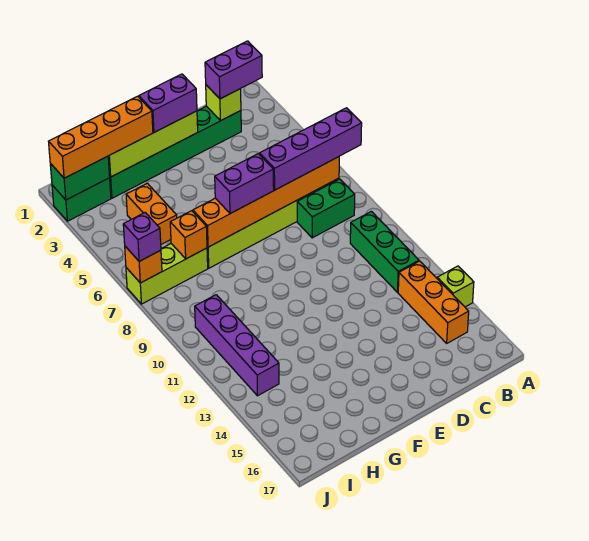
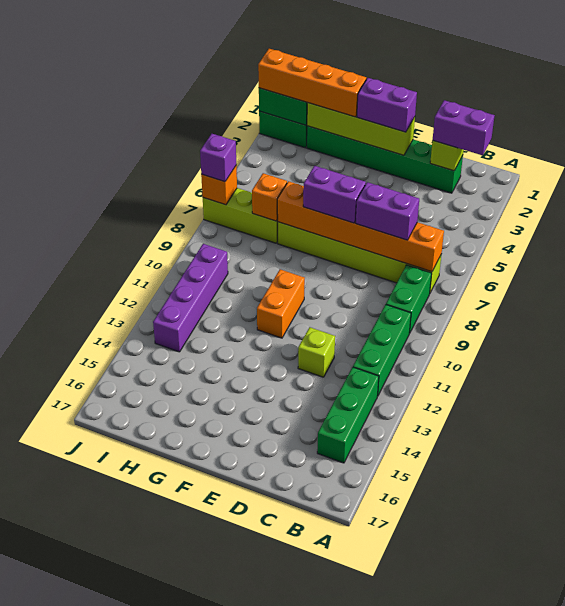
purple 1x4 brick [260,108,362,190] -> purple 1x2 brick [356,182,419,240]
lime 1x1 brick [437,266,474,307] -> lime 1x1 brick moved to [298,327,335,377]
green 1x2 brick [297,179,355,238] -> green 1x2 brick turned to [386,265,432,333]
orange 1x3 brick [398,261,469,343] -> green 1x3 brick [317,367,379,463]
orange 1x2 brick [126,183,177,244] -> orange 1x2 brick moved to [257,269,305,338]

